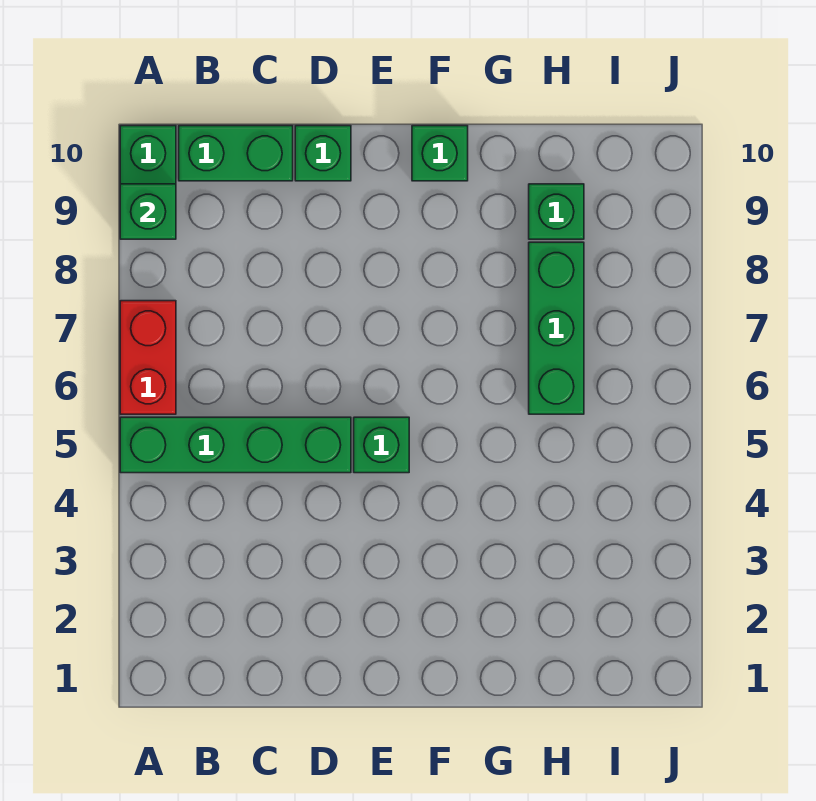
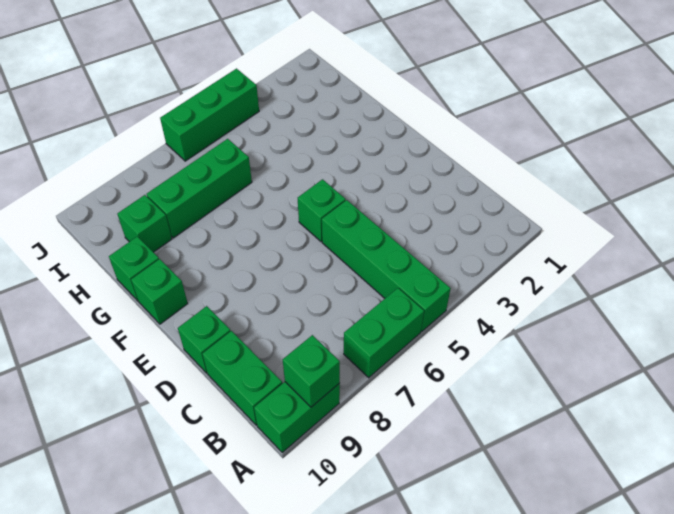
red 1x2 brick [120,301,176,414] -> green 1x2 brick [344,288,424,378]
none -> green 1x1 brick [109,236,159,301]
none -> green 1x3 brick [160,69,259,161]

